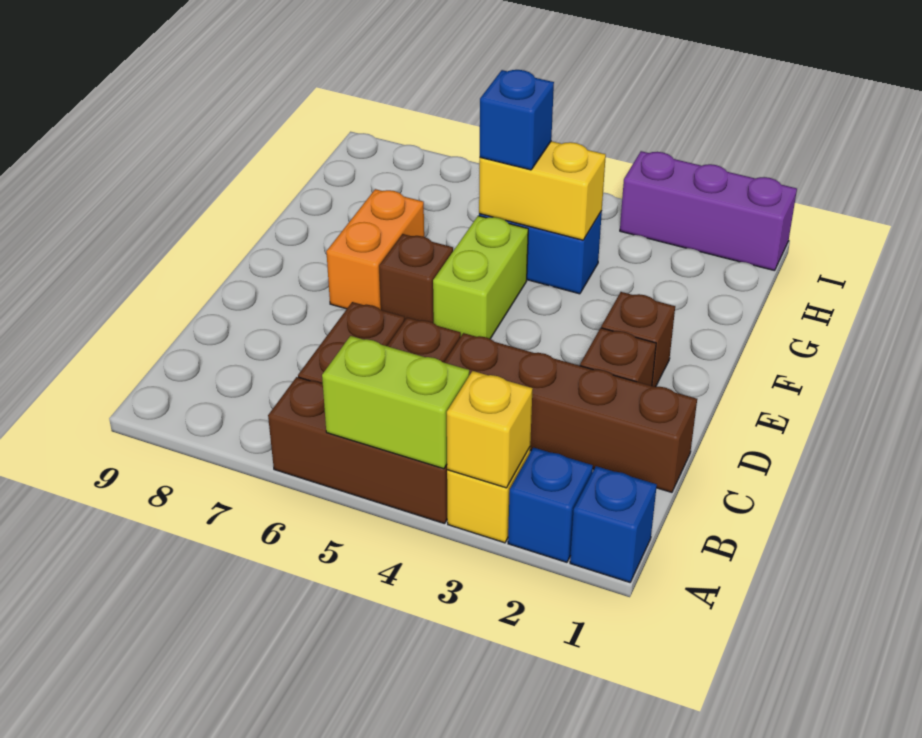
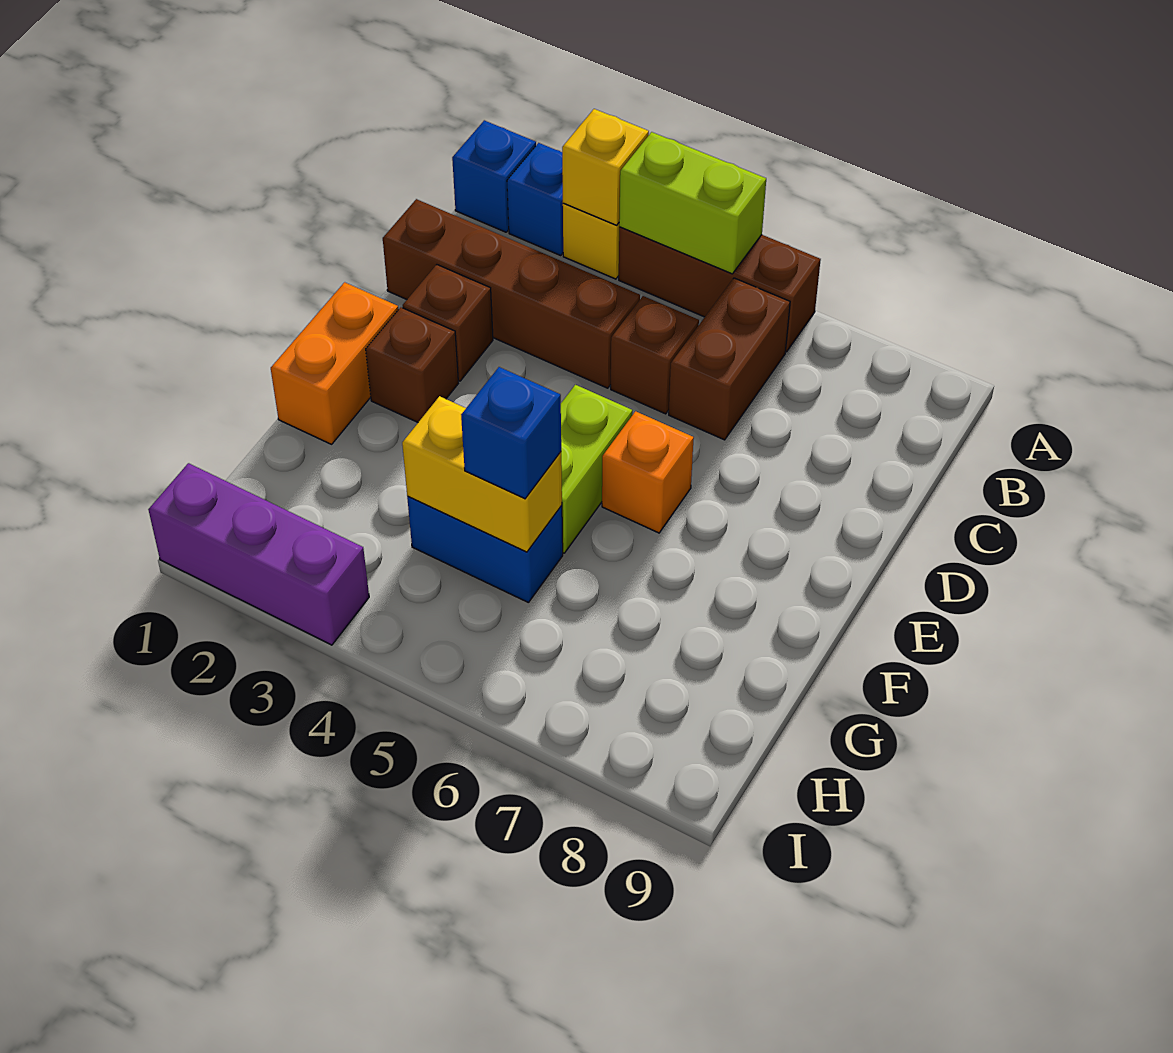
brown 1x1 brick [379,234,453,323] -> orange 1x1 brick [602,411,694,533]
orange 1x2 brick [326,189,424,310] -> orange 1x2 brick moved to [271,282,398,444]

